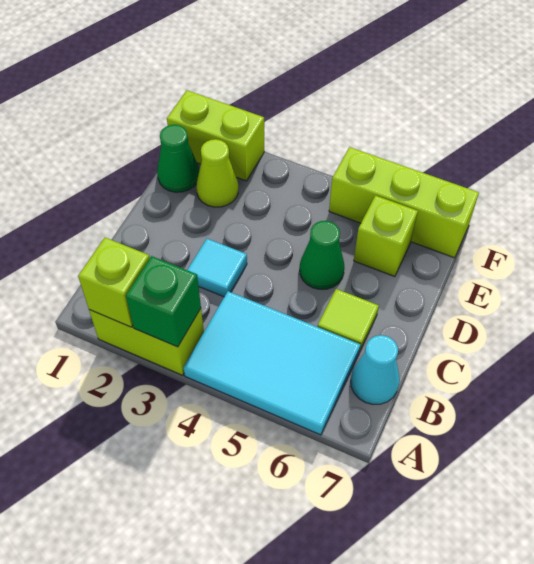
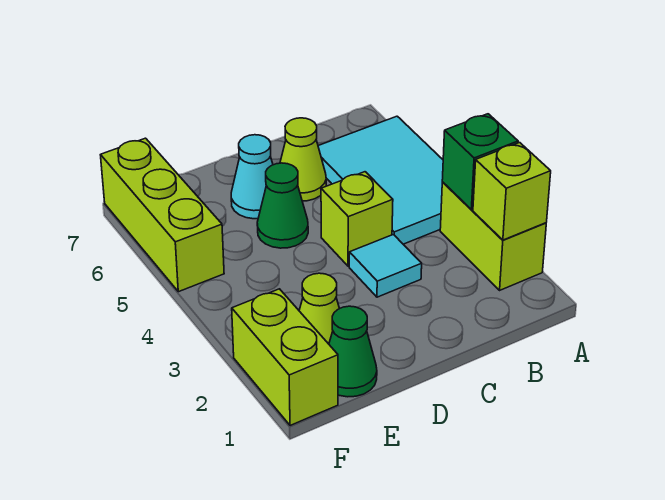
cyan 1x1 cone [351,335,400,404] -> cyan 1x1 cone moved to [231,135,273,219]
lime 1x1 tile [318,289,379,352] -> lime 1x1 cone [280,118,326,201]
lime 1x1 brick [354,196,418,277] -> lime 1x1 brick moved to [321,172,393,266]

